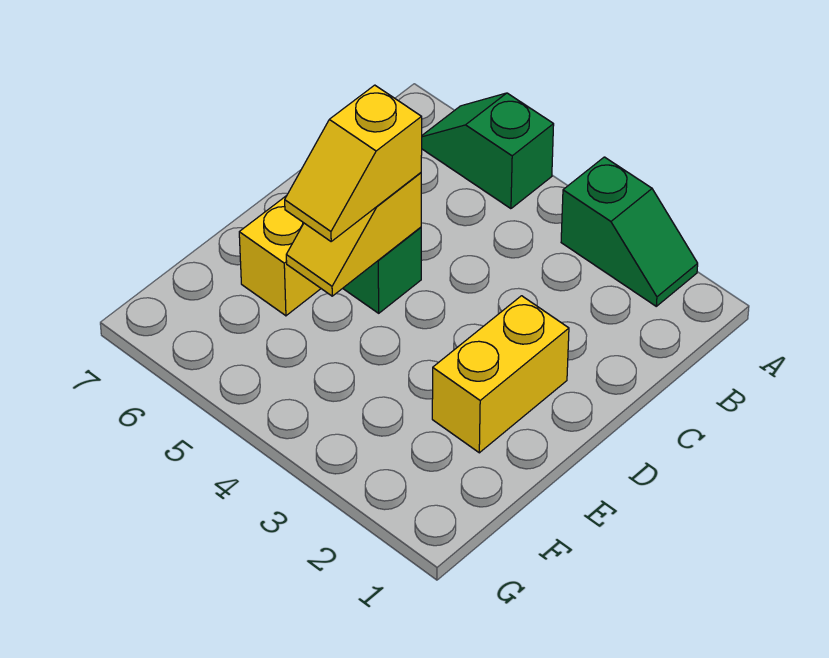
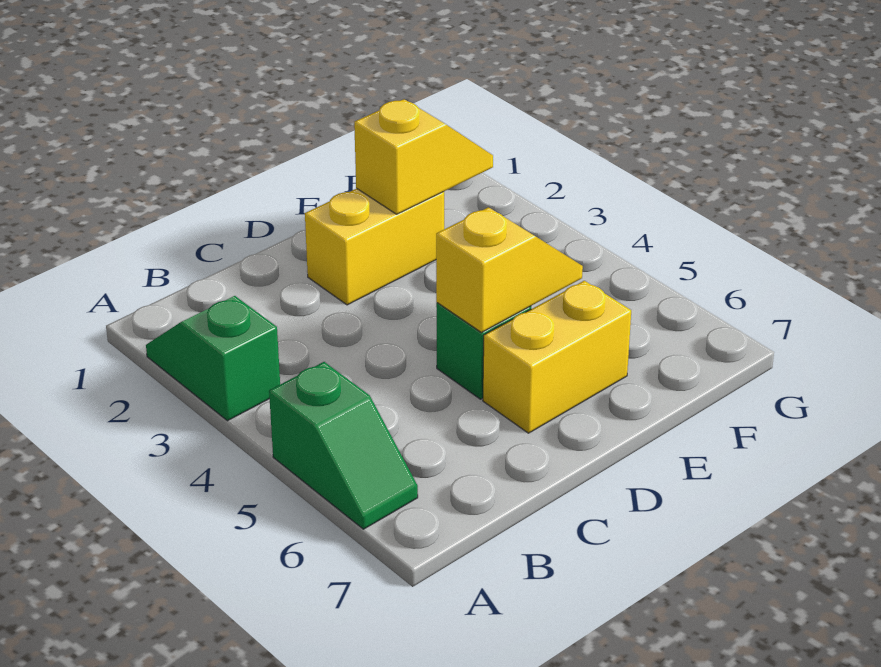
yellow 1x2 slope [285,85,422,241] -> yellow 1x2 slope moved to [354,99,493,214]

